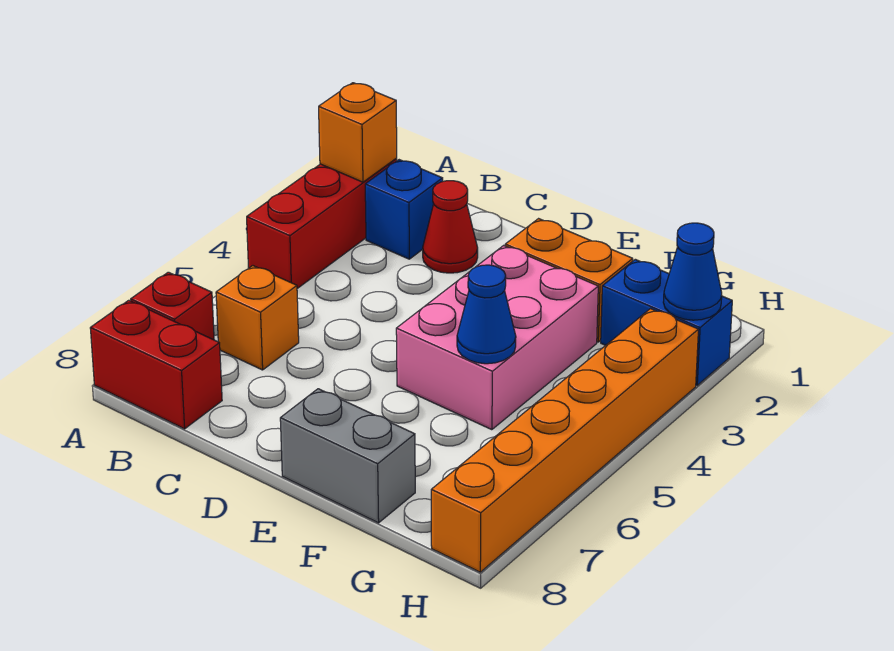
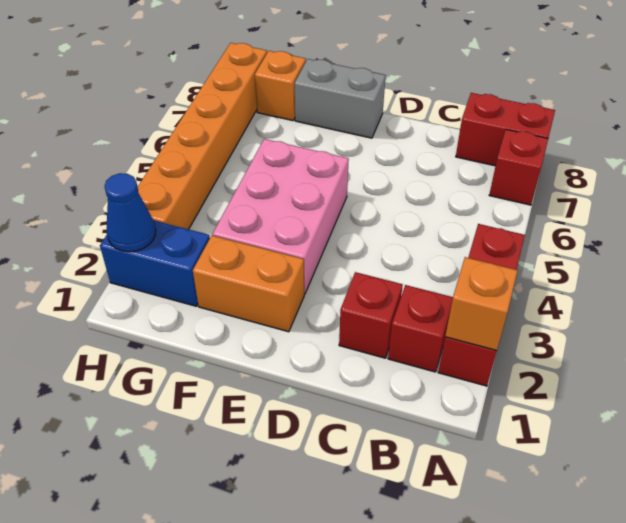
blue 1x1 brick [365,160,443,259] -> red 1x1 brick [388,285,453,372]
orange 1x1 brick [216,266,299,370] -> orange 1x1 brick moved to [255,51,306,121]
red 1x1 cone [423,181,478,273] -> red 1x1 brick [339,272,403,358]
blue 1x1 cone [457,265,516,364] -> none

